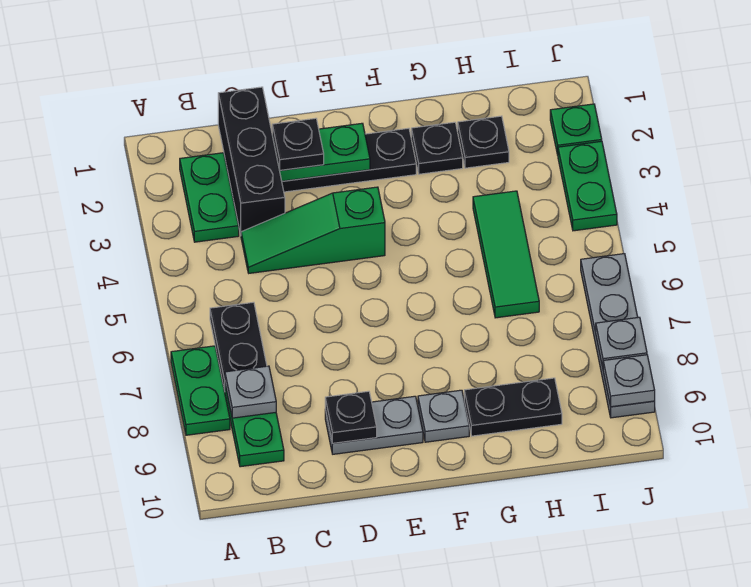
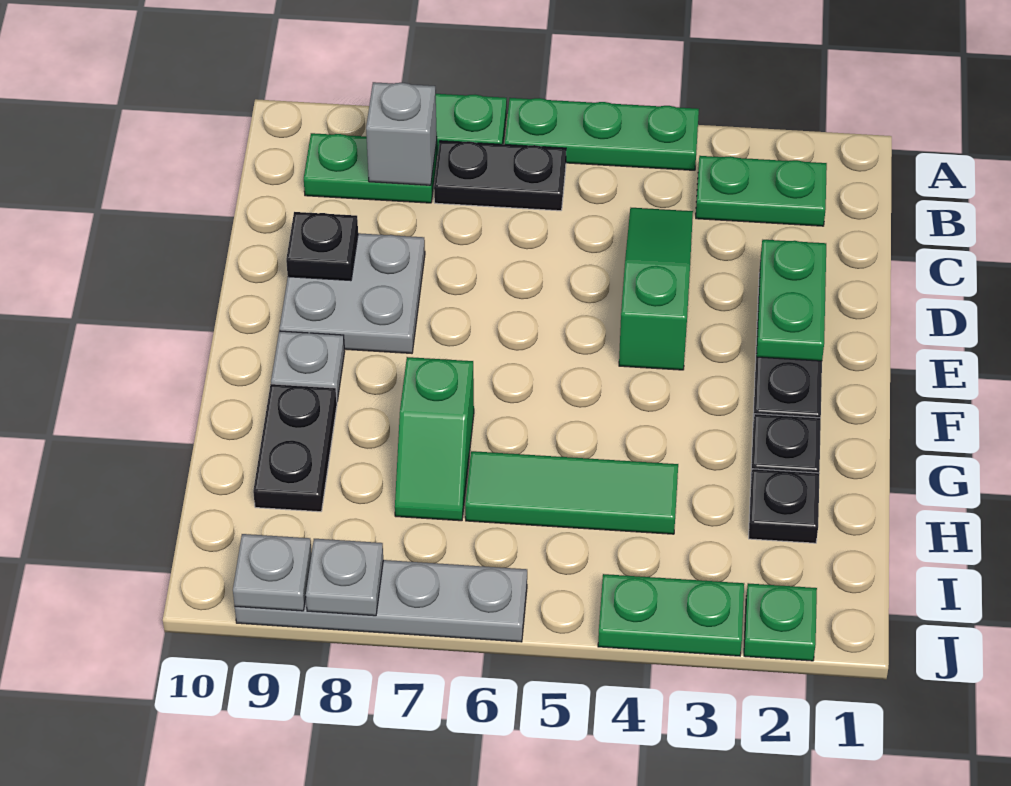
none -> green 1x3 plate [505,98,699,170]
grey 1x1 plate [225,366,276,418] -> grey 1x1 brick [366,82,437,185]
black 1x3 brick [218,87,285,235] -> none
black 1x1 plate [272,118,324,170] -> none
grey 1x2 plate [325,396,423,454] -> grey 2x2 plate [279,233,425,353]
none -> green 1x2 slope [395,357,474,521]

